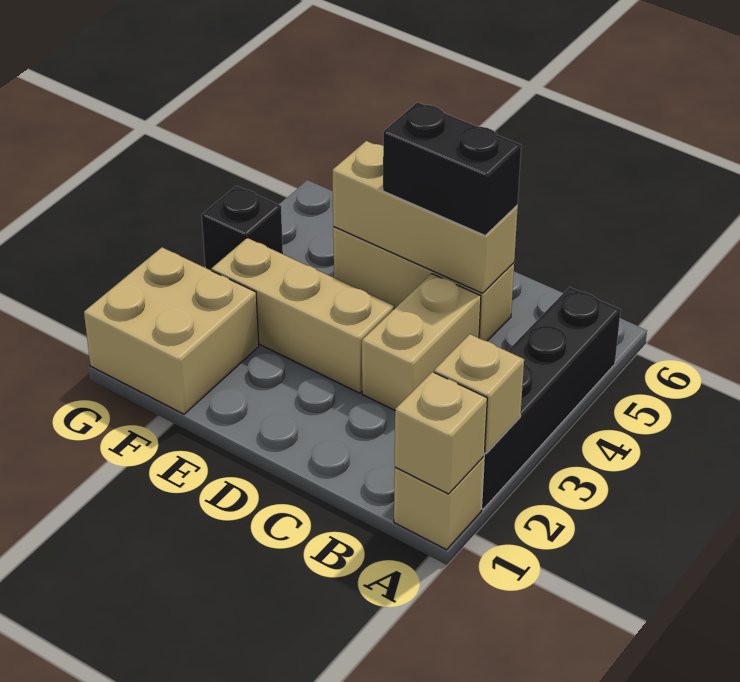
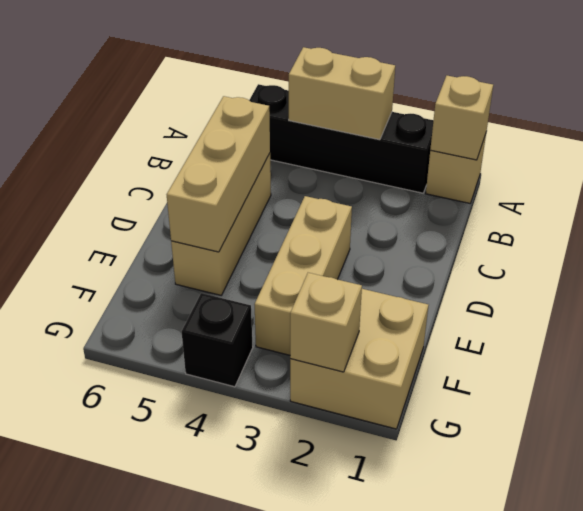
tan 1x1 brick [434,334,524,454] -> tan 1x1 brick moved to [290,273,362,372]
tan 1x2 brick [362,274,481,410] -> tan 1x2 brick moved to [289,47,395,140]
black 1x2 brick [383,102,521,236] -> none

